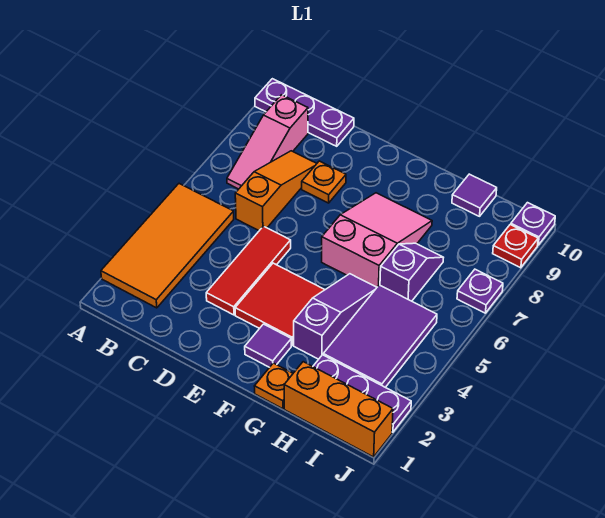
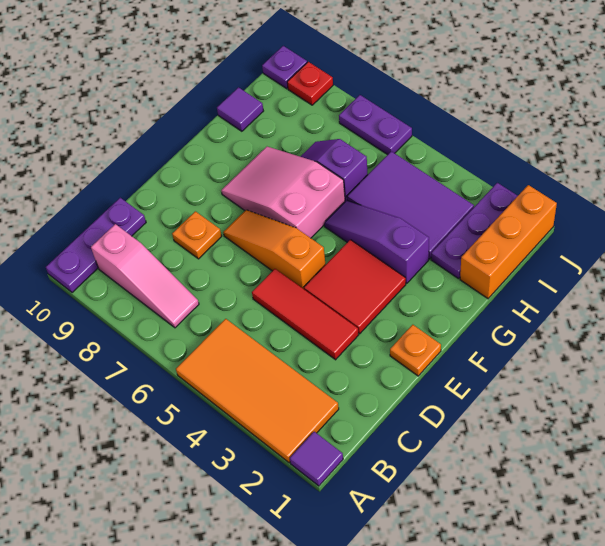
orange 1x3 slope [235,151,317,231] -> orange 1x3 slope moved to [223,210,326,289]
purple 1x1 tile [245,324,291,367] -> purple 1x1 tile moved to [290,432,343,486]
orange 1x1 plate [255,363,293,409] -> orange 1x1 plate moved to [390,325,441,376]
purple 1x1 plate [457,269,503,313] -> purple 1x2 plate [339,95,412,155]

